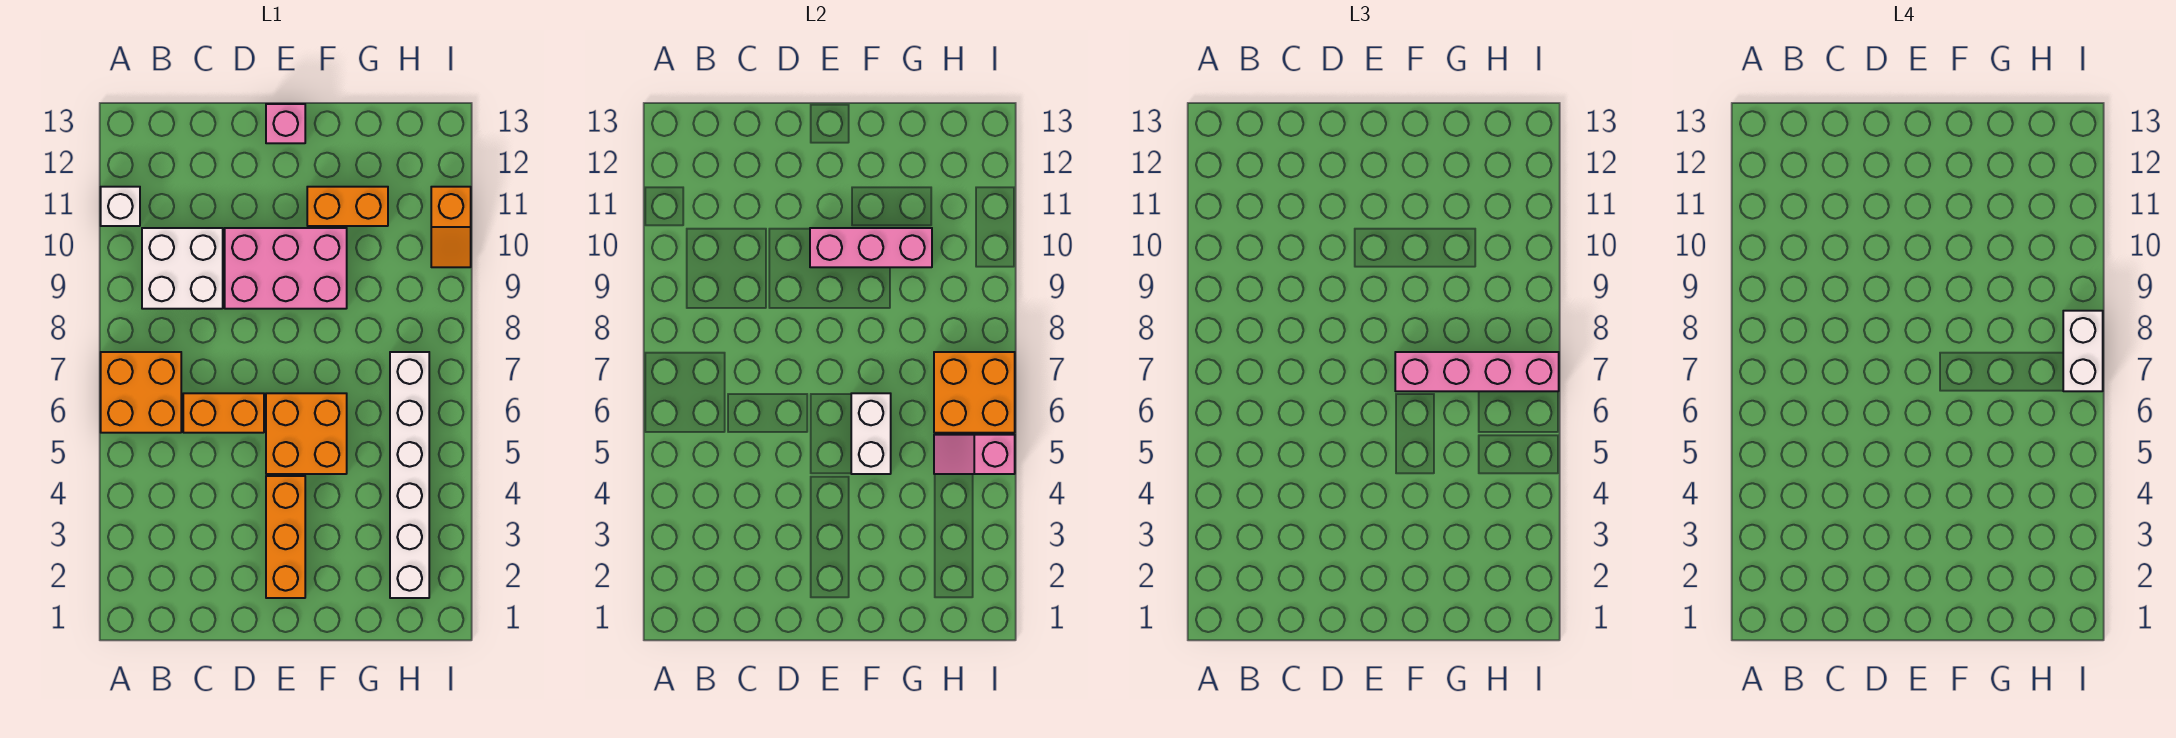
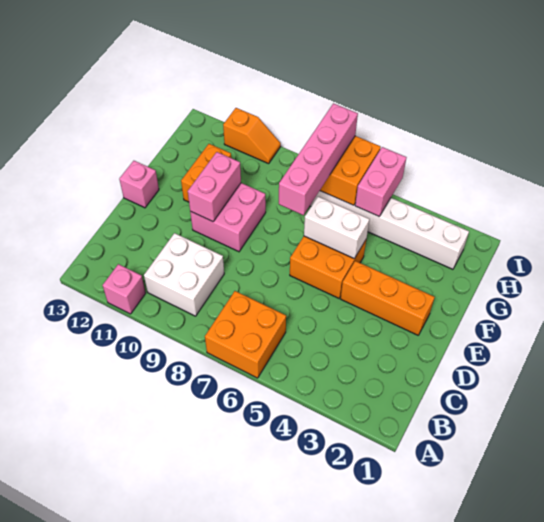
white 1x1 brick [101,187,140,226] -> pink 1x1 brick [103,264,146,314]
orange 1x2 brick [183,393,264,433] -> none
pink 2x3 brick [225,228,347,309] -> pink 2x2 brick [190,183,266,252]
pink 1x3 brick [810,228,932,267] -> pink 1x2 brick [188,152,241,222]
pink 1x2 slope [934,435,1015,474] -> pink 1x2 brick [355,147,407,217]
white 1x2 brick [2063,311,2103,391] -> none

